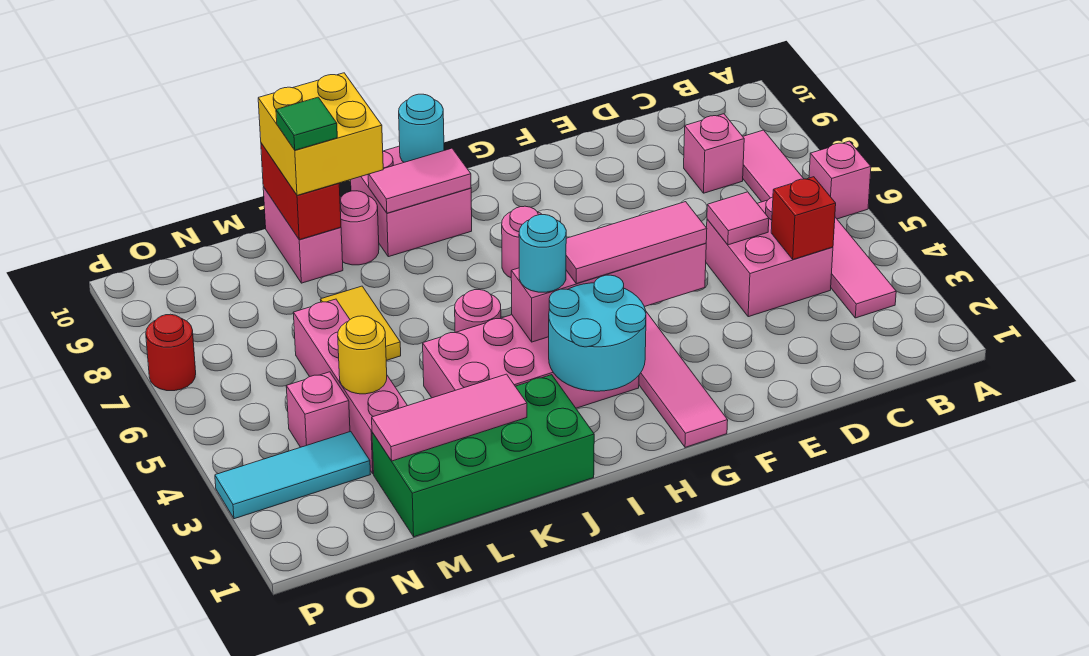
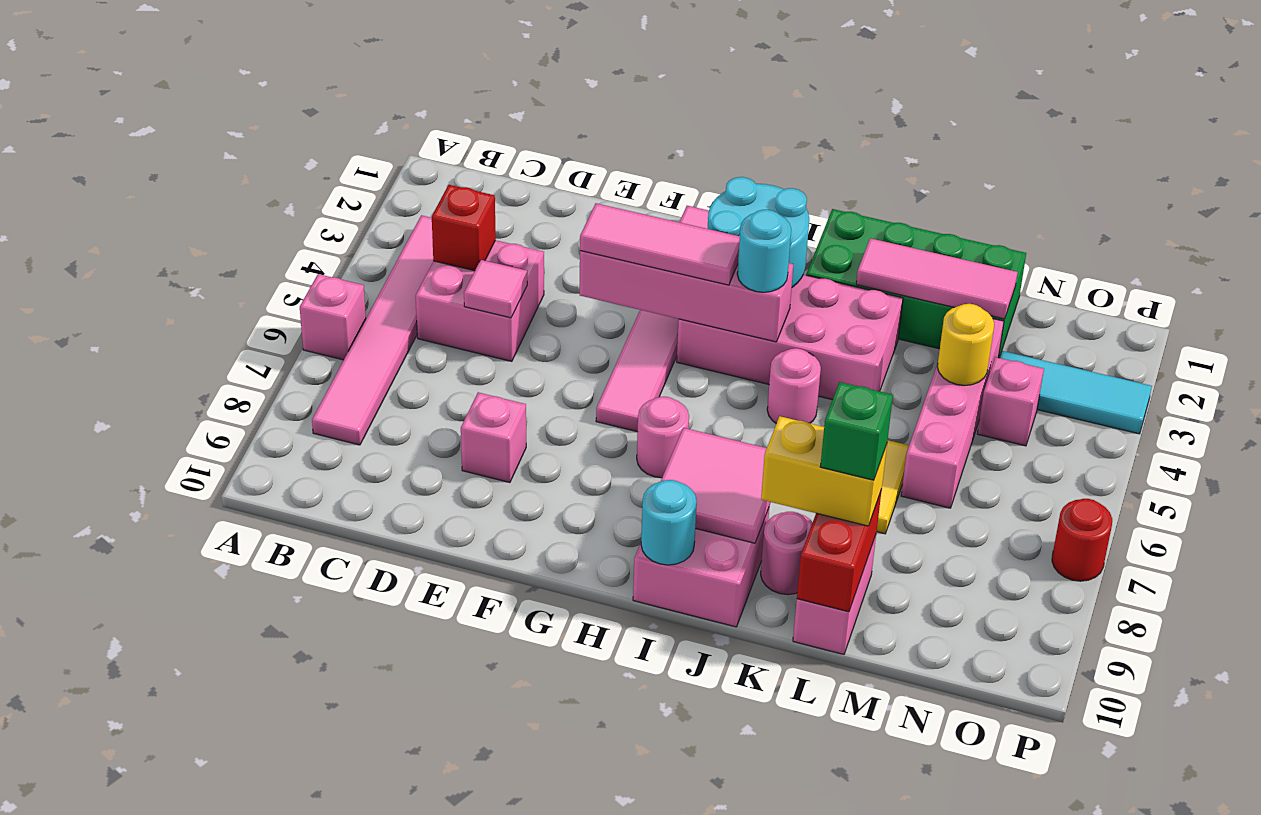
pink 1x1 brick [684,114,744,193] -> pink 1x1 brick moved to [461,392,526,483]
pink 1x2 tile [368,148,471,213] -> pink 2x2 tile [661,428,771,543]
yellow 2x2 brick [258,73,383,195] -> yellow 1x2 brick [761,416,887,526]
green 1x1 tile [276,97,337,150] -> green 1x1 brick [820,382,893,480]

